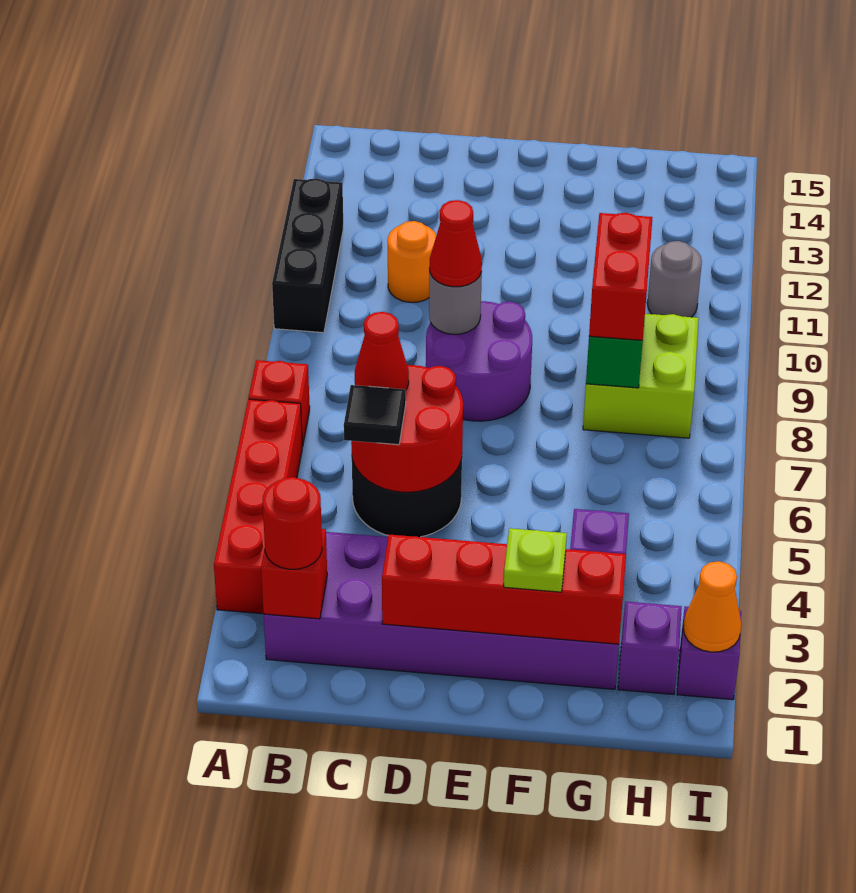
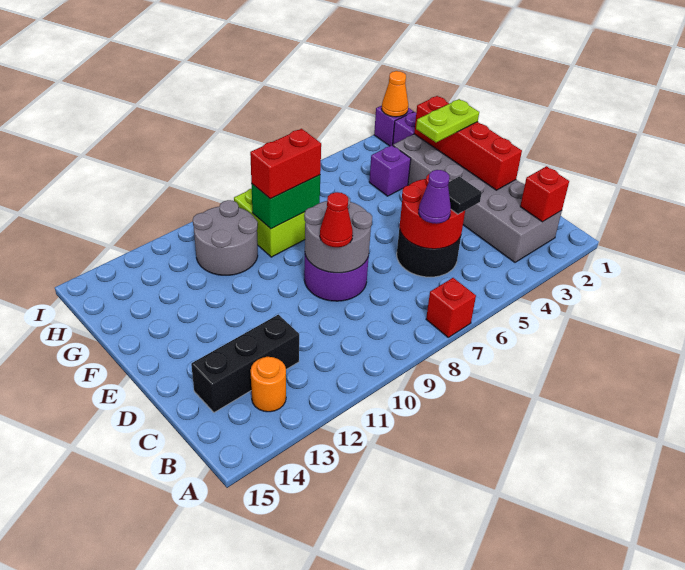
red 1x4 brick [214,399,302,614] -> none
black 1x3 brick [272,178,343,333] -> black 1x3 brick moved to [191,315,299,412]
purple 2x6 brick [264,532,619,689] -> grey 2x6 brick [393,134,562,262]
red 1x1 round brick [263,477,322,569] -> none
red 1x1 cone [355,312,409,390] -> purple 1x1 cone [419,170,451,224]
orange 1x1 round brick [388,221,436,302] -> orange 1x1 round brick moved to [251,357,286,412]
grey 1x1 round brick [429,268,482,334] -> grey 2x2 round brick [304,196,372,273]
lime 1x1 plate [504,528,567,592] -> lime 1x2 plate [416,99,479,142]
grey 1x1 round brick [647,241,702,317] -> grey 2x2 round brick [193,200,258,275]

